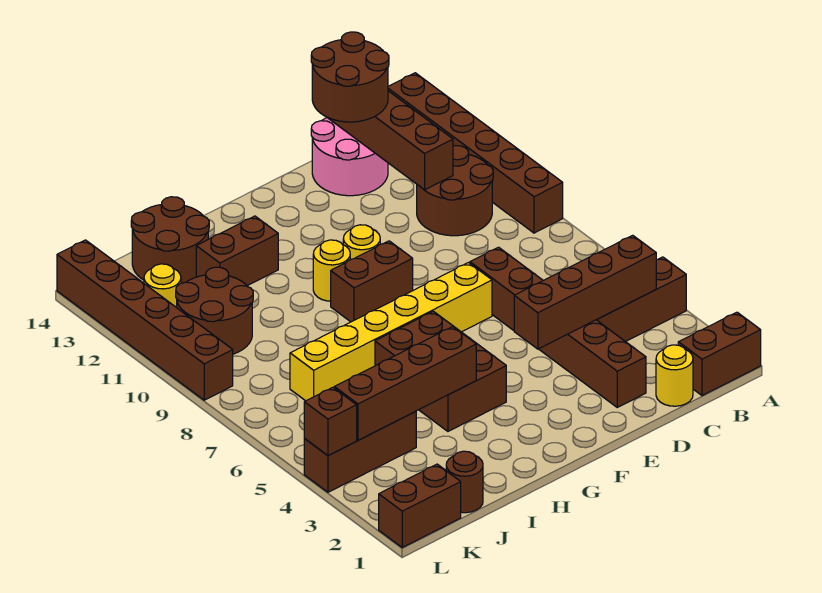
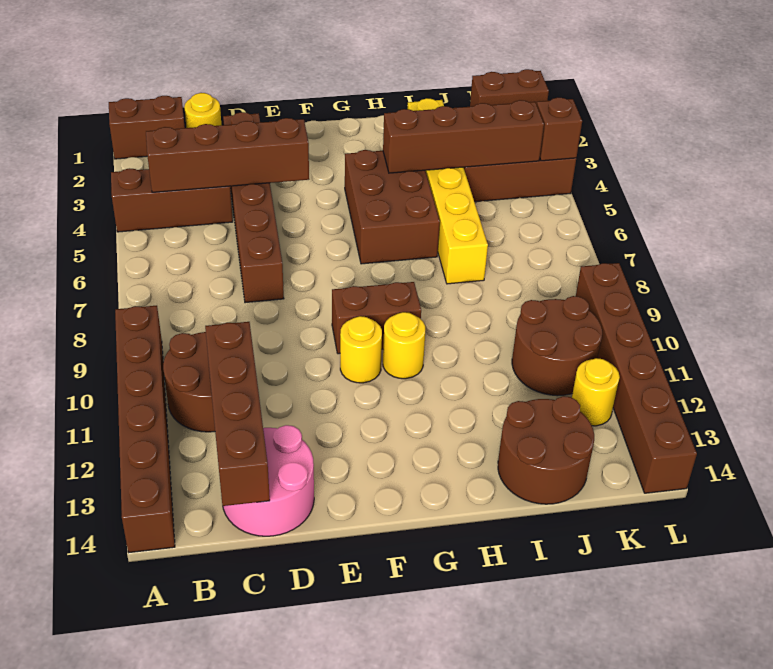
brown 2x2 round brick [311,32,389,122] -> none
yellow 1x6 brick [290,263,492,401] -> yellow 1x6 brick turned to [408,98,488,284]
brown 1x2 brick [196,216,278,286] -> none
brown 1x1 round brick [446,451,483,513] -> none

